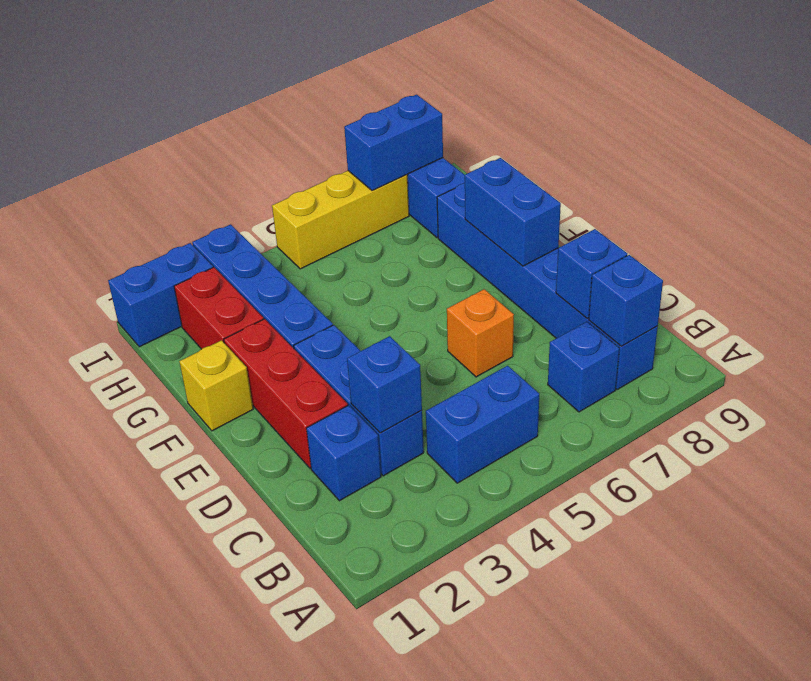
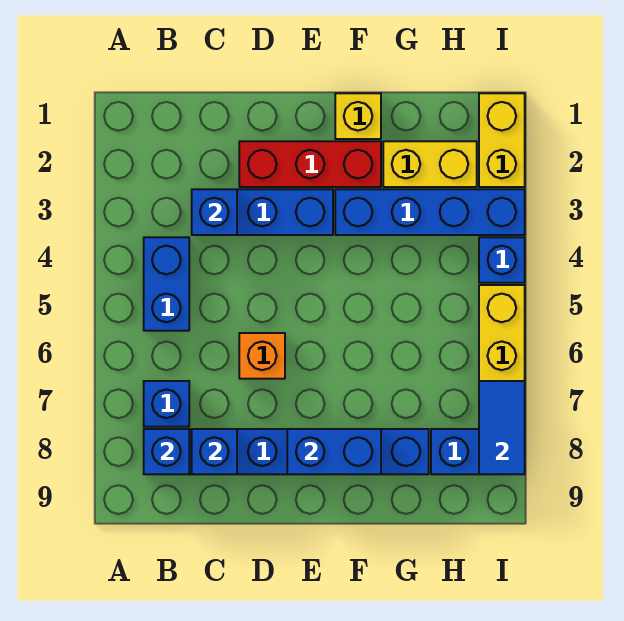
blue 1x1 brick [306,405,381,501] -> blue 1x1 brick moved to [479,237,525,283]
red 1x2 brick [174,267,263,349] -> yellow 1x2 brick [383,141,477,187]
blue 1x2 brick [108,243,213,347] -> yellow 1x2 brick [479,93,525,187]
blue 1x2 brick [344,95,443,191] -> blue 1x2 tile [479,381,525,474]

